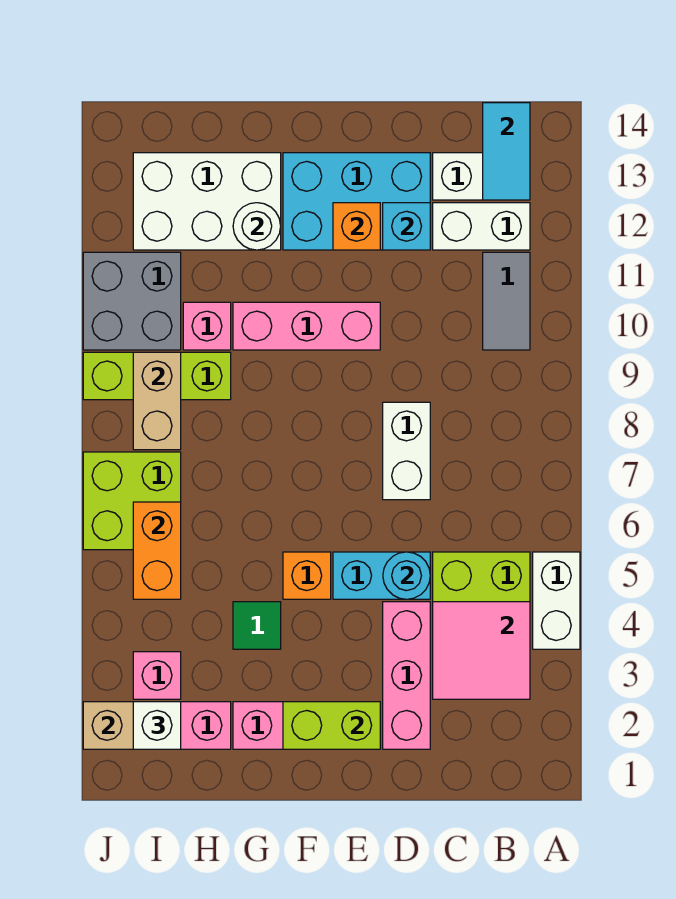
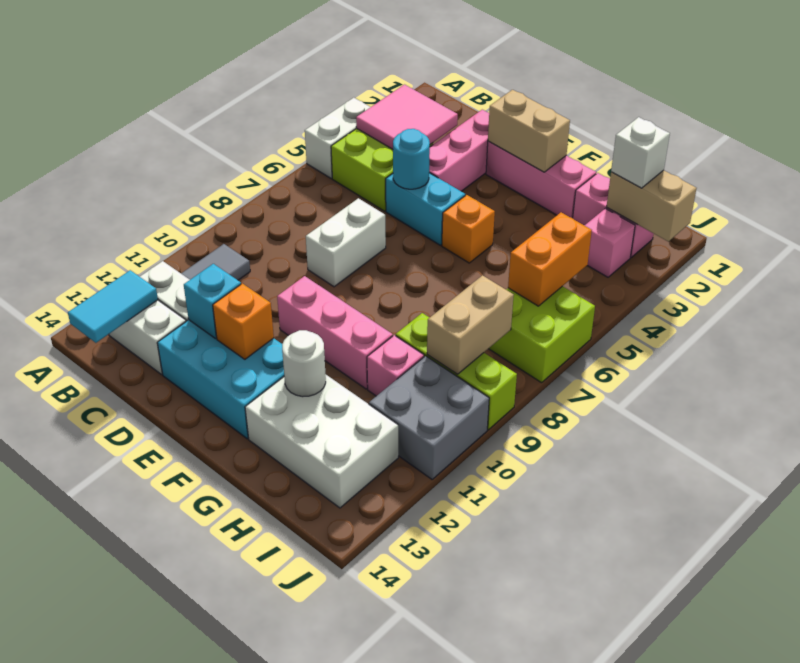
lime 1x2 brick [283,702,380,749] -> tan 1x2 brick [488,90,570,172]
green 1x1 tile [233,602,281,649] -> none

